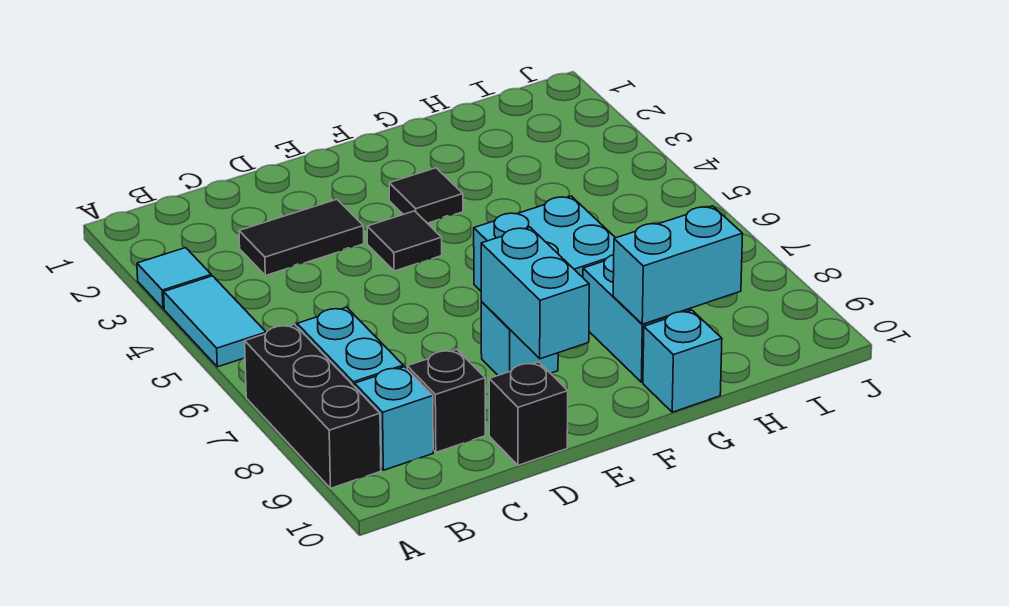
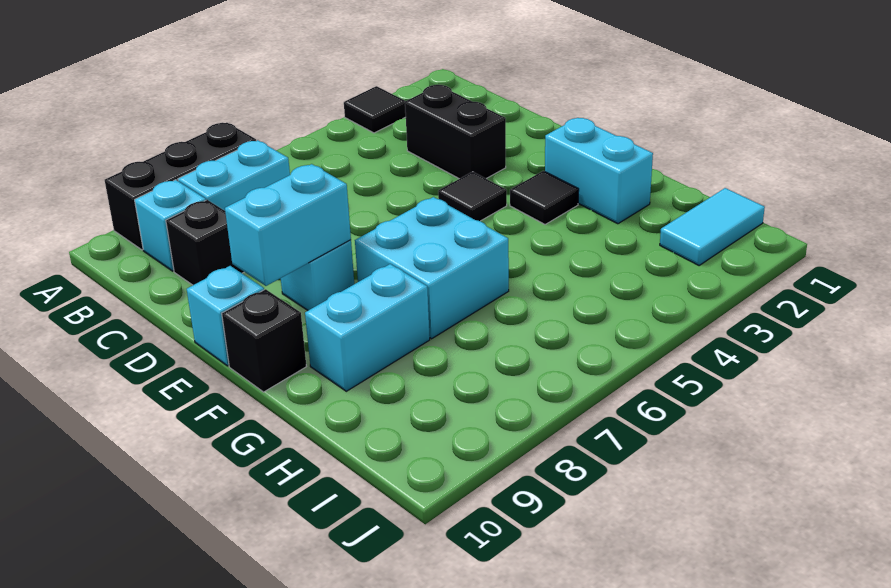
cyan 1x1 tile [137,248,211,309] -> black 1x1 tile [344,86,406,133]
cyan 1x2 tile [164,276,266,367] -> cyan 1x2 tile moved to [660,188,765,265]
black 1x2 tile [239,200,364,276] -> black 1x2 brick [405,85,506,179]
black 1x1 brick [489,362,568,465] -> black 1x1 brick moved to [222,289,306,392]
cyan 1x2 brick [613,206,743,324] -> cyan 1x2 brick moved to [545,118,653,224]
cyan 1x1 brick [643,310,722,412] -> cyan 1x1 brick moved to [187,266,264,366]

